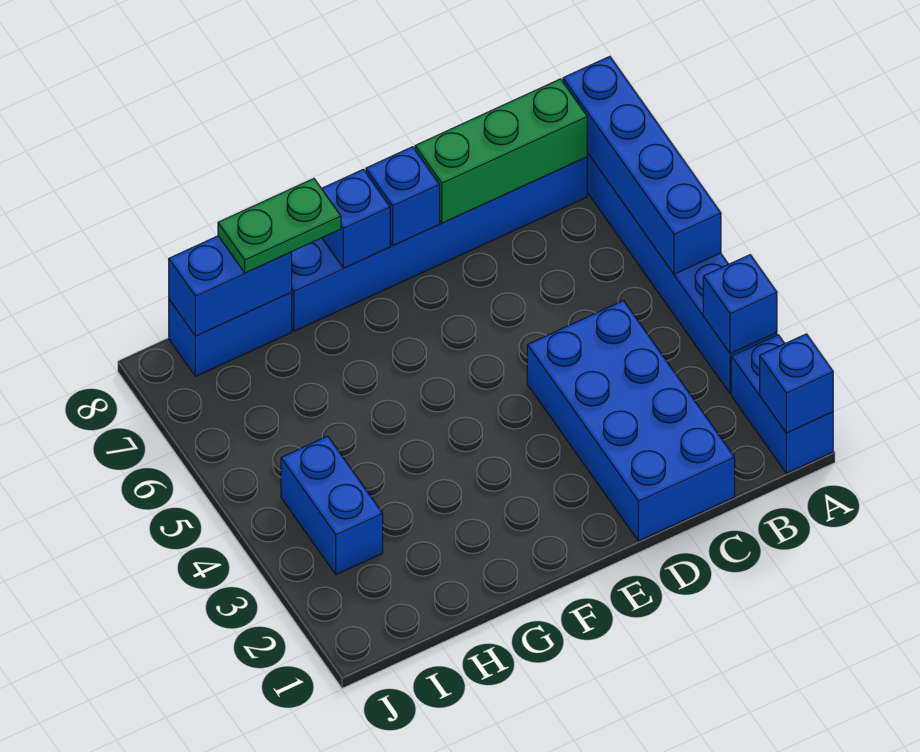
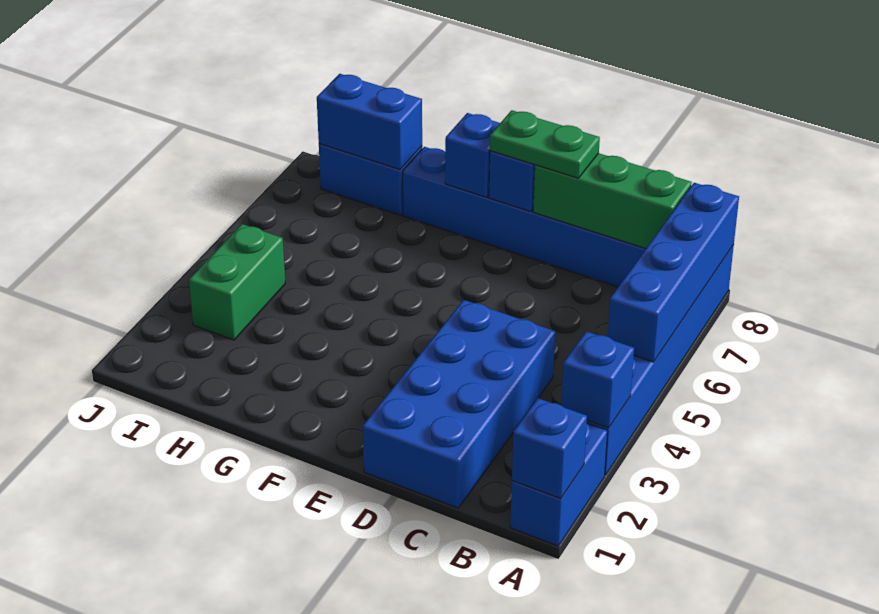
green 1x2 plate [218,179,341,273] -> green 1x2 plate moved to [490,110,600,178]
blue 1x2 brick [281,436,383,575] -> green 1x2 brick [189,224,285,340]

